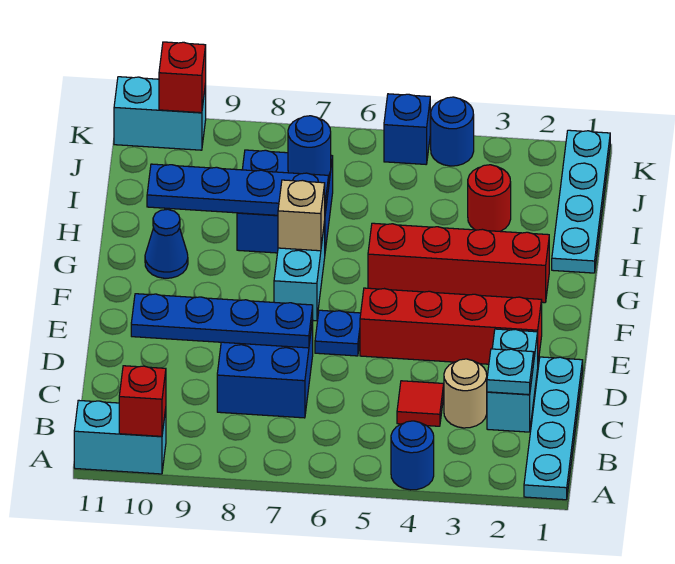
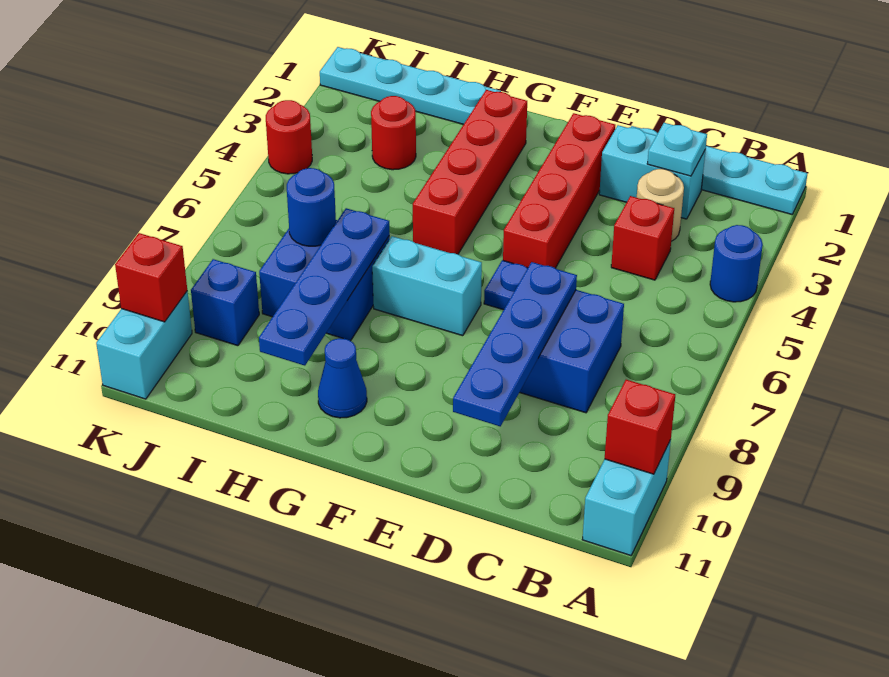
red 1x1 tile [397,381,444,426] -> red 1x1 brick [611,196,674,280]
tan 1x1 brick [278,180,325,251] -> none
blue 1x1 round brick [431,97,474,166] -> red 1x1 round brick [266,100,312,174]
blue 1x1 brick [384,94,430,164] -> blue 1x1 brick moved to [191,259,259,346]

